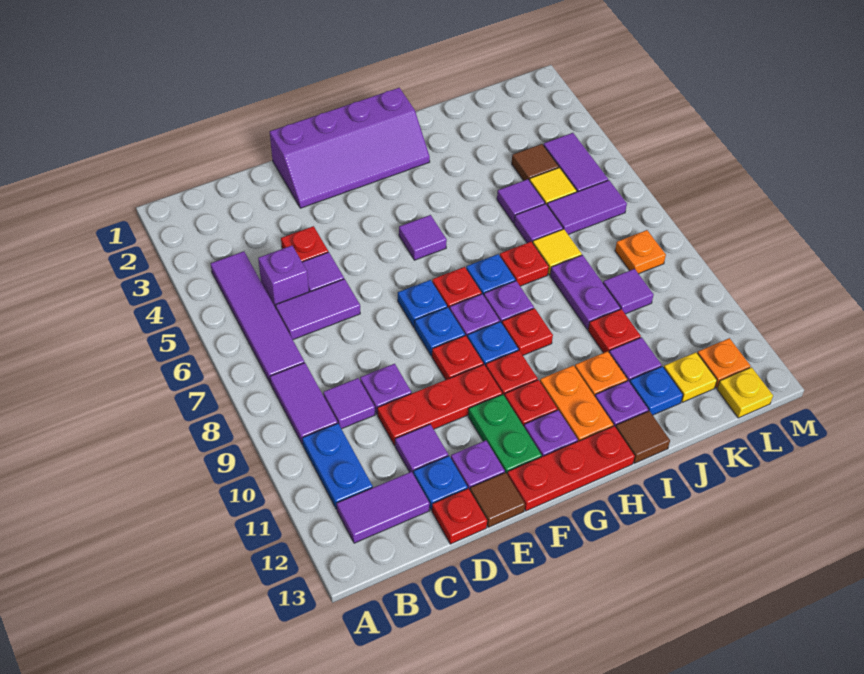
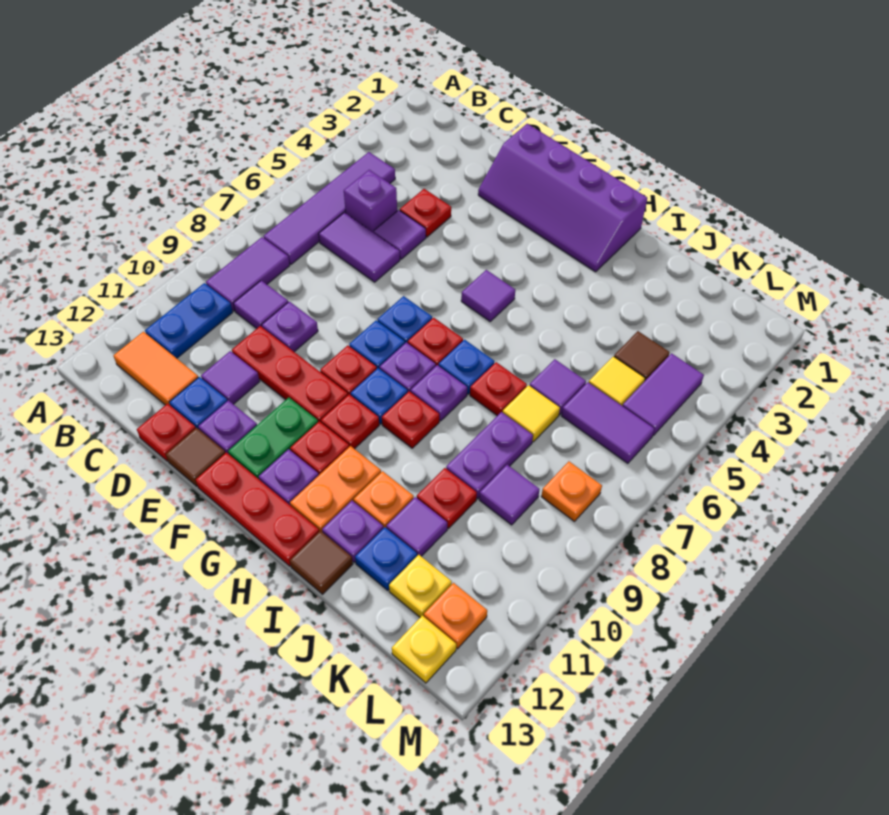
purple 1x2 tile [337,472,430,543] -> orange 1x2 tile [113,332,198,405]
purple 1x1 tile [497,179,545,223] -> none

